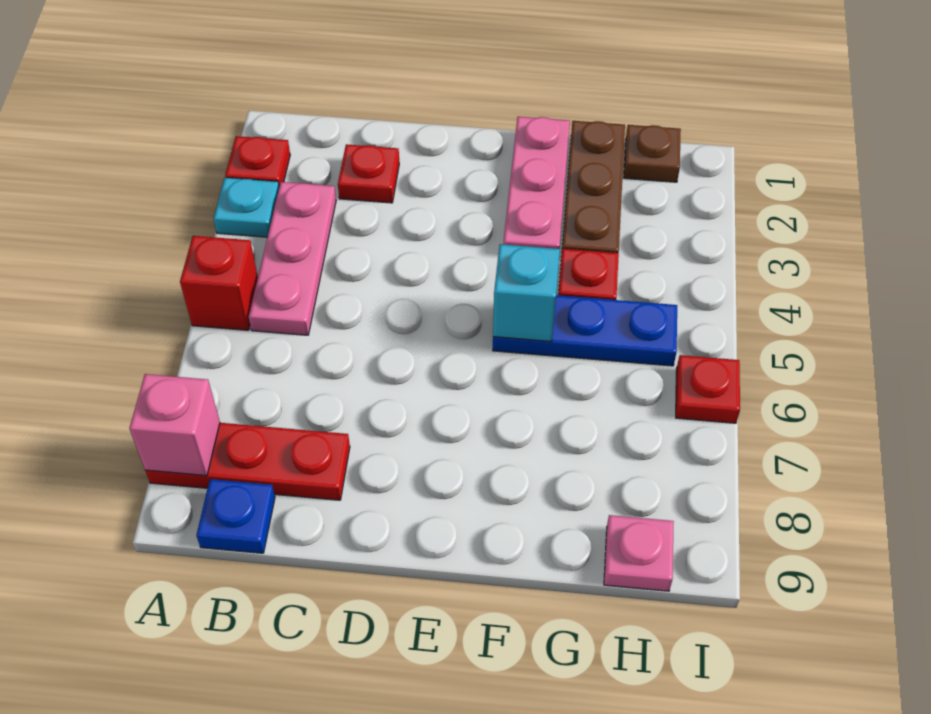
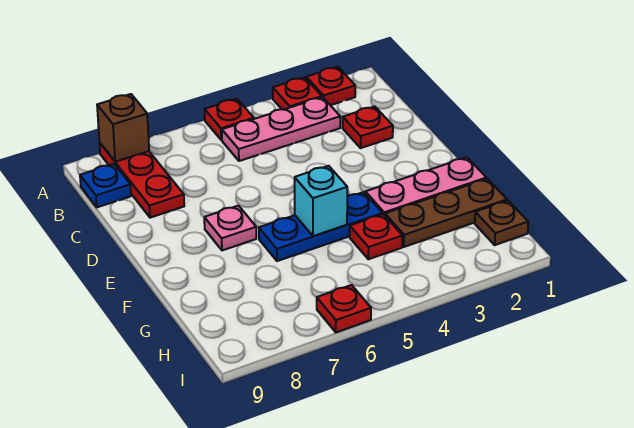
cyan 1x1 plate [214,178,279,237] -> red 1x1 plate [273,77,322,110]
red 1x1 brick [180,236,258,330] -> red 1x1 plate [205,99,254,140]
pink 1x1 brick [129,374,220,476] -> brown 1x1 brick [97,94,149,162]
blue 1x3 plate [493,295,677,366] -> blue 1x3 plate turned to [259,192,382,261]
pink 1x1 plate [604,515,674,591] -> pink 1x1 plate moved to [204,206,256,250]

